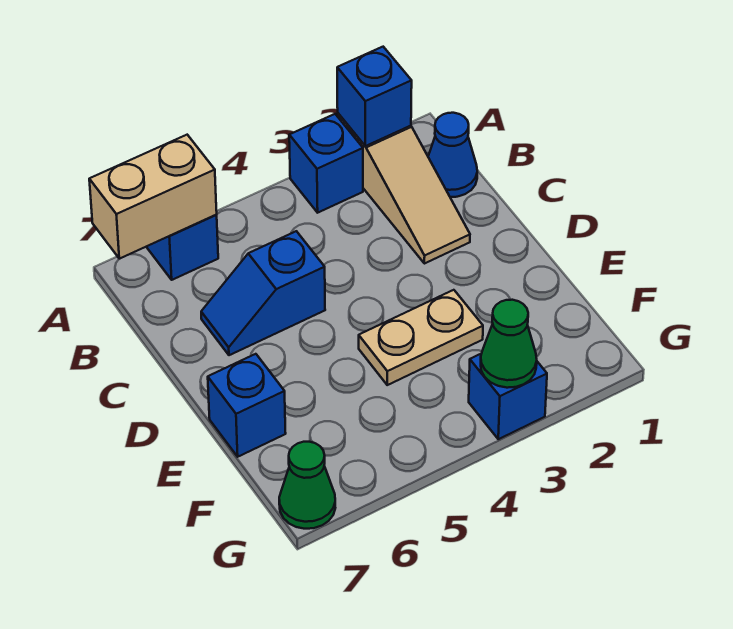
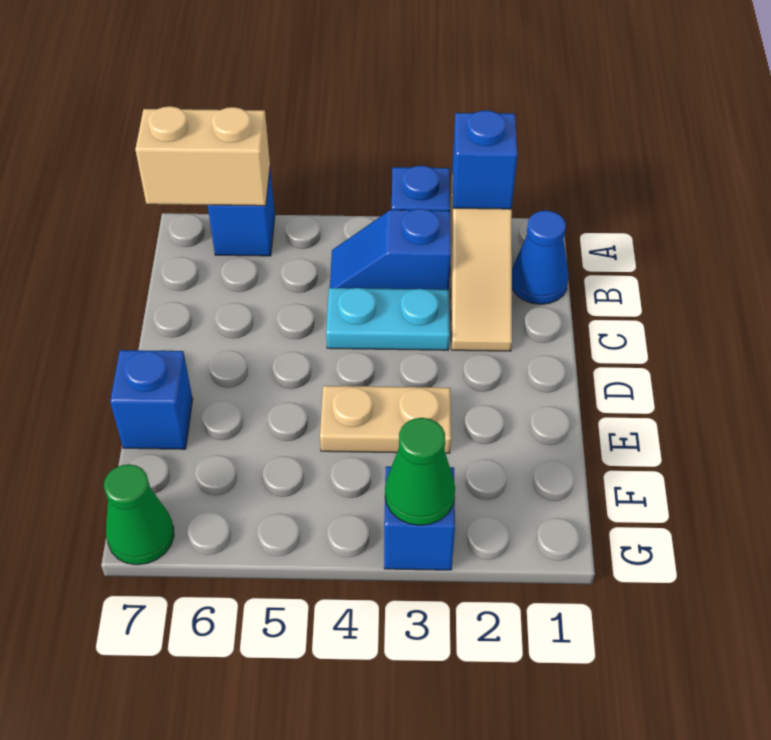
none -> cyan 1x2 plate [326,288,450,350]
blue 1x2 slope [201,231,325,355] -> blue 1x2 slope moved to [330,209,451,290]

